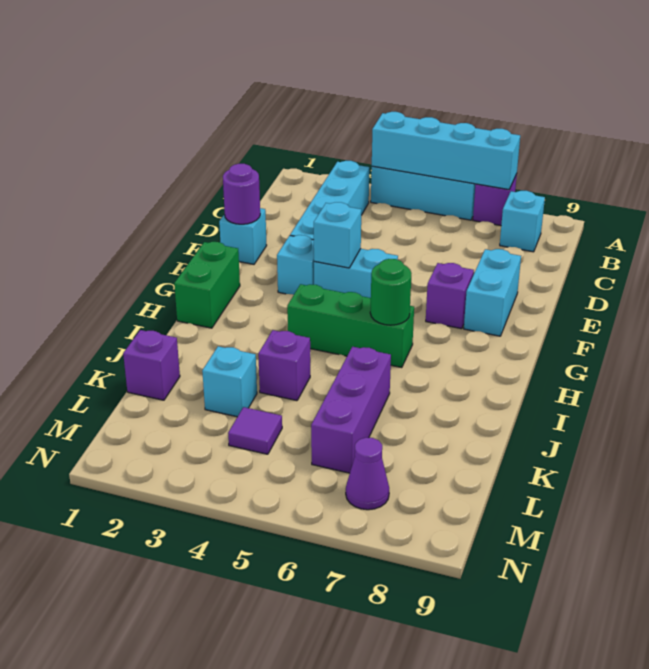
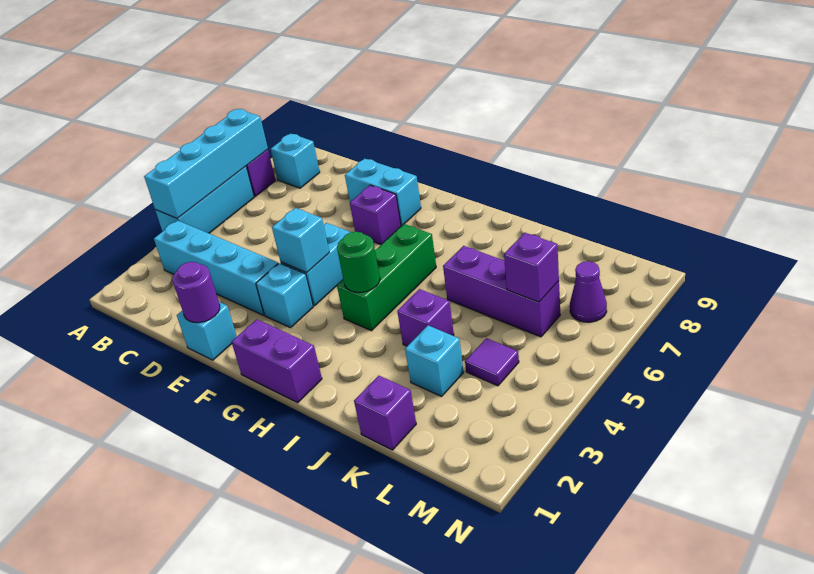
green 1x2 brick [174,242,240,328] -> purple 1x2 brick [232,319,322,403]
green 1x1 round brick [370,259,411,325] -> green 1x1 round brick moved to [337,232,380,292]
none -> purple 1x1 brick [504,233,559,302]

